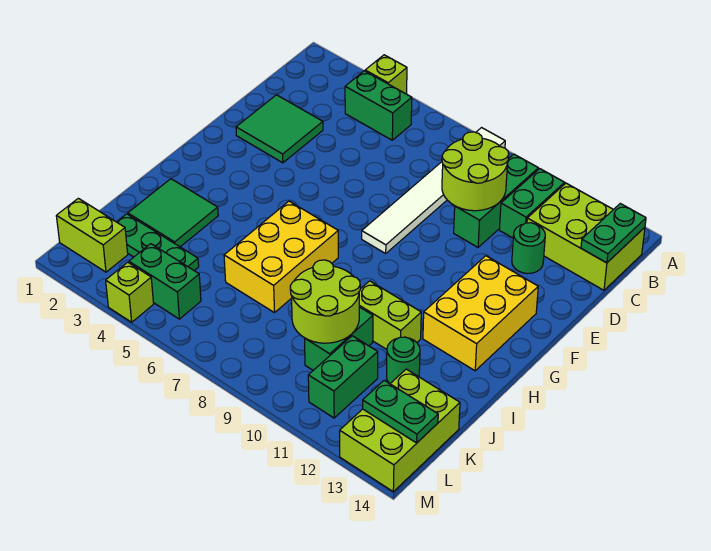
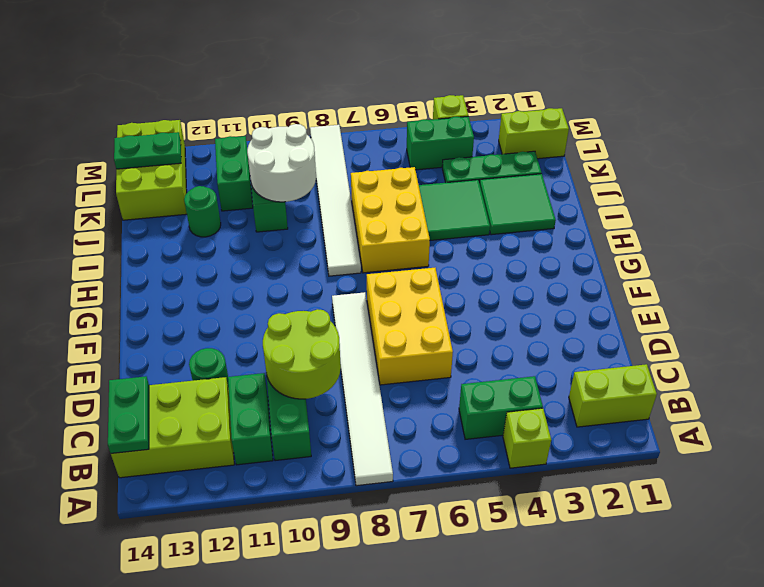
green 2x2 tile [236,95,323,163] -> green 2x2 tile moved to [419,180,490,240]
yellow 2x3 brick [423,256,538,371] -> yellow 2x3 brick moved to [367,268,453,385]
none -> white 1x6 tile [310,125,361,276]
lime 1x2 brick [359,281,421,349] -> lime 1x2 brick moved to [569,364,657,427]
lime 2x2 round brick [290,260,360,343] -> white 2x2 round brick [247,124,316,202]

